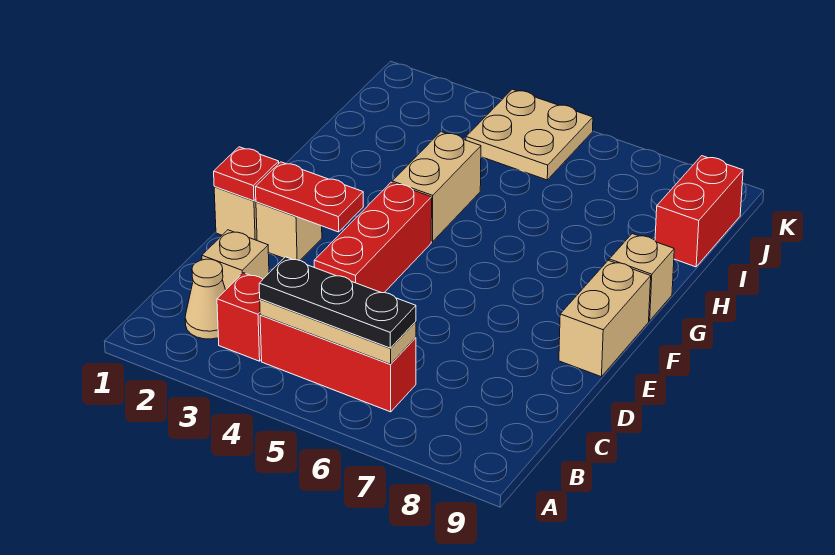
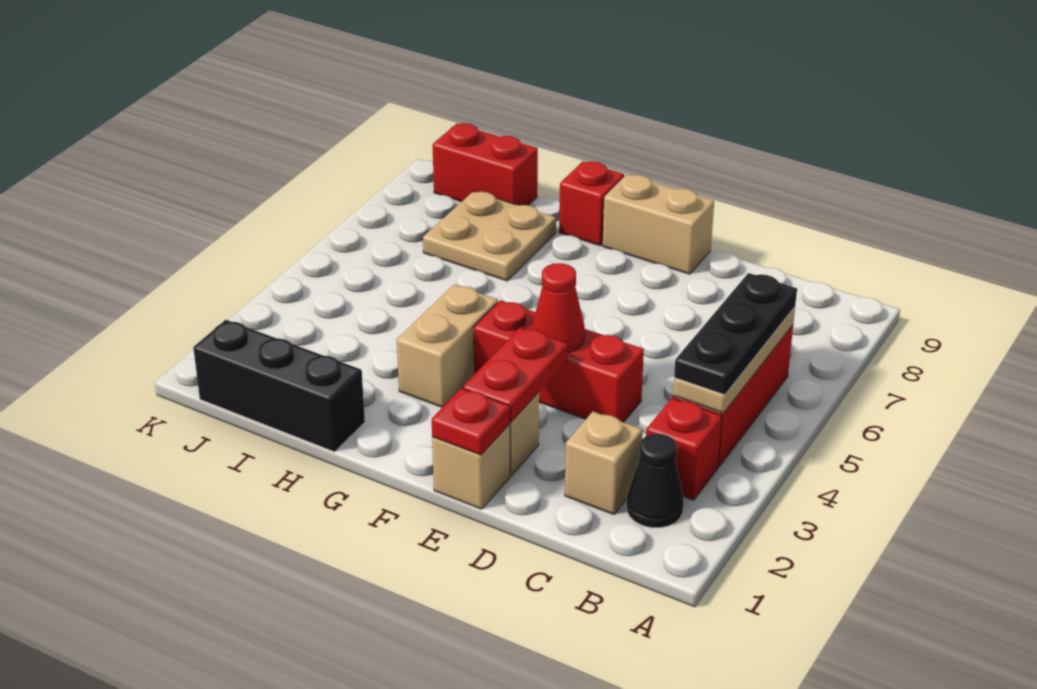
tan 1x1 cone [185,259,225,339] -> black 1x1 cone [627,434,683,528]
none -> red 1x1 cone [532,263,585,352]
tan 1x2 brick [392,132,481,242] -> tan 1x2 brick turned to [397,285,498,407]
tan 1x1 brick [609,234,674,321] -> red 1x1 brick [559,162,624,246]
none -> black 1x3 brick [193,320,365,452]
tan 2x2 plate [466,89,593,180] -> tan 2x2 plate moved to [423,191,556,281]

